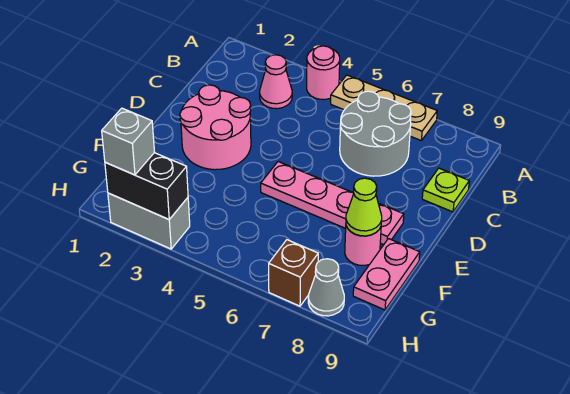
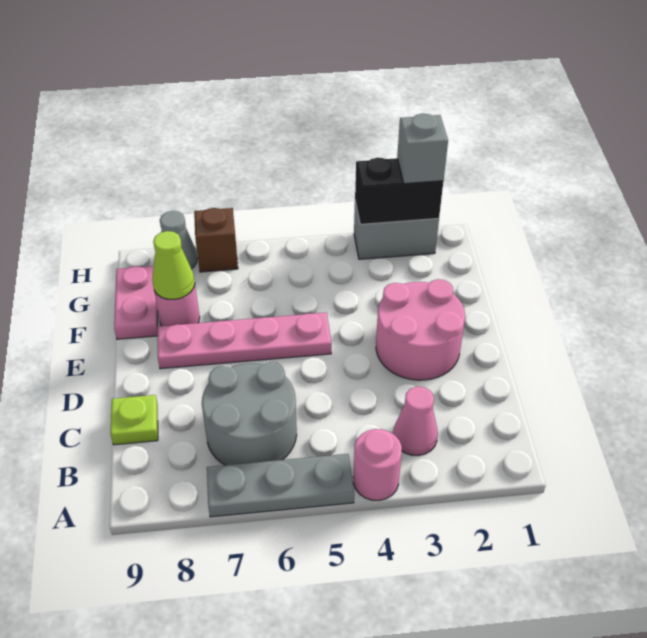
tan 1x3 plate [331,75,437,141] -> grey 1x3 plate [207,454,354,517]

